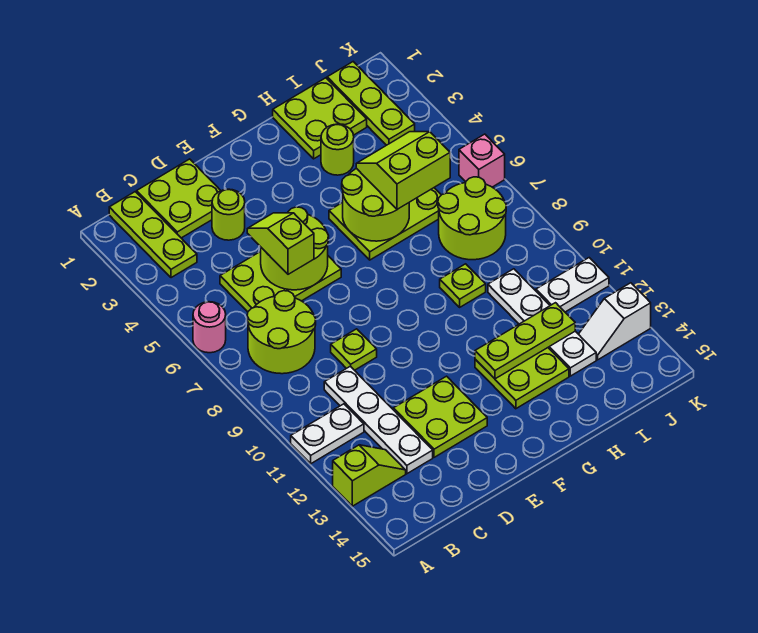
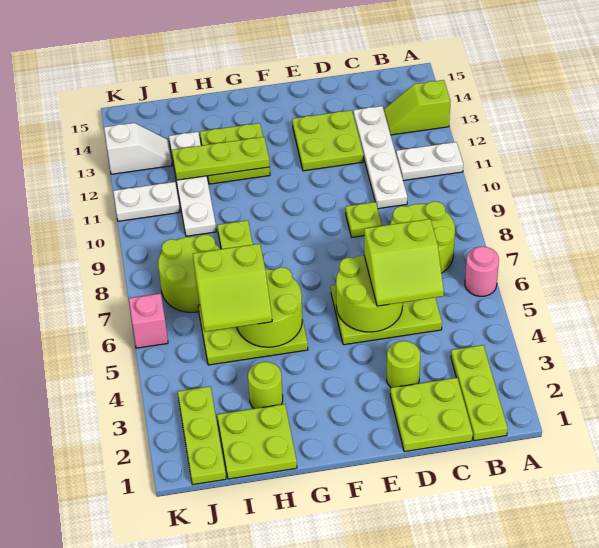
lime 1x2 slope [247,213,314,274] -> lime 2x2 slope [364,219,444,306]

